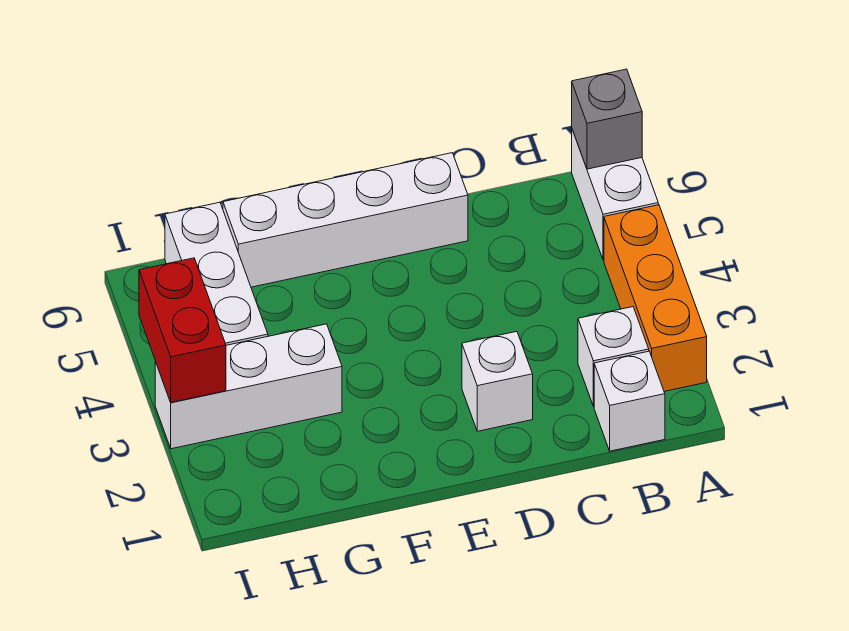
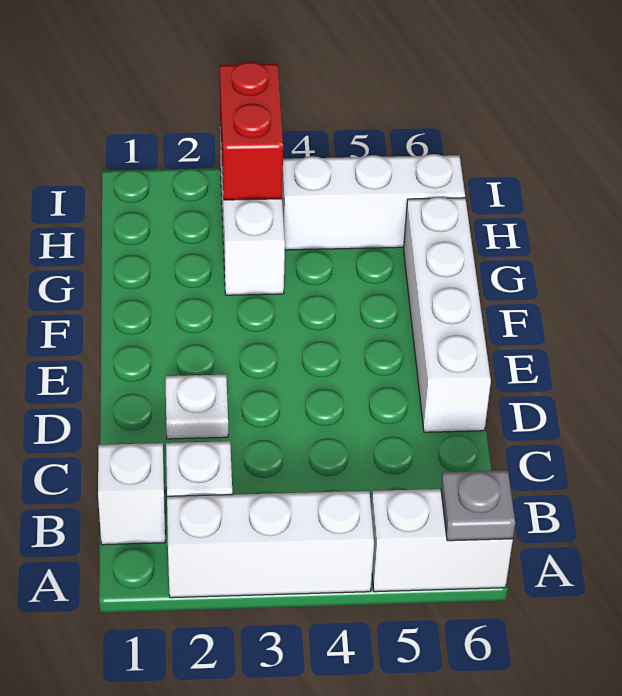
orange 1x3 brick [604,205,707,391] -> white 1x3 brick [167,491,374,598]
grey 1x1 brick [572,69,642,169] -> grey 1x1 plate [441,470,515,541]
white 1x1 brick [462,332,533,431] -> white 1x1 plate [165,375,228,439]
red 1x2 brick [139,258,226,402] -> red 1x2 brick turned to [220,62,283,200]

